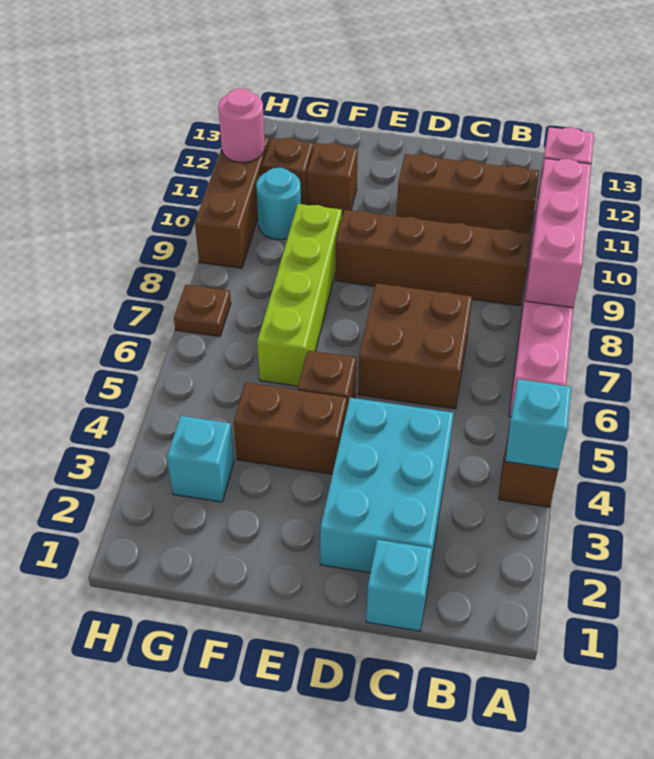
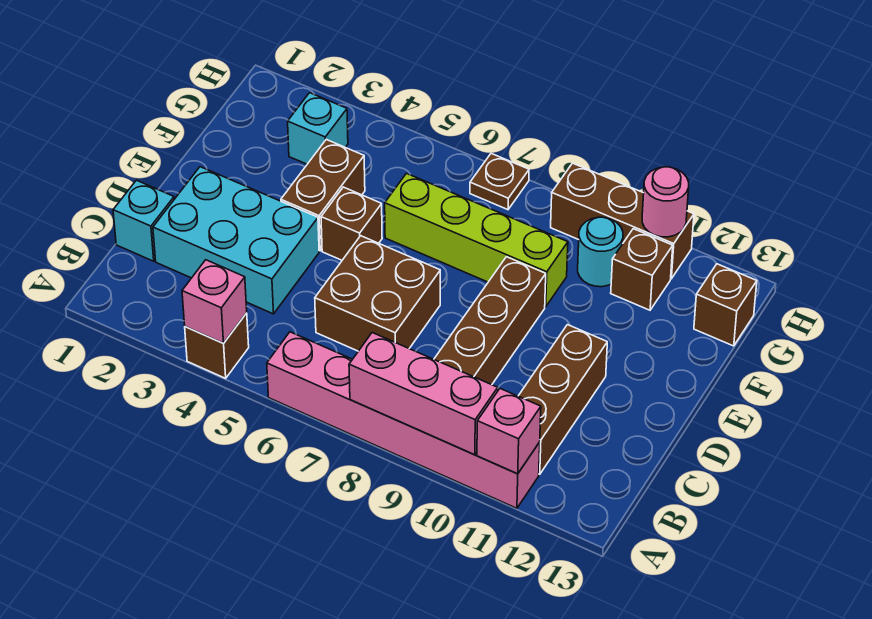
cyan 1x1 brick [505,379,571,469] -> pink 1x1 brick [182,260,247,343]
brown 1x1 brick [307,143,358,215] -> brown 1x1 brick moved to [694,264,757,346]

